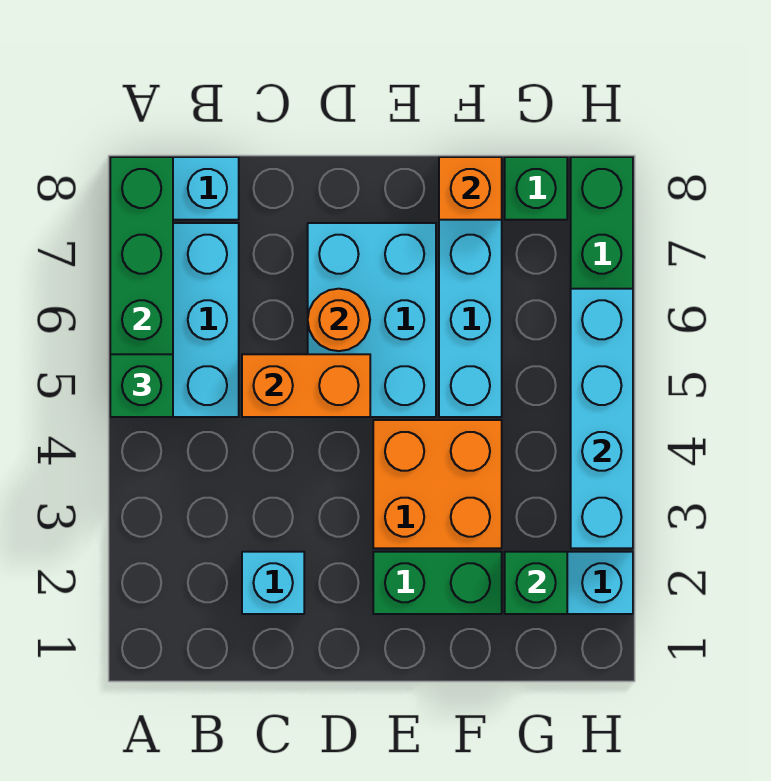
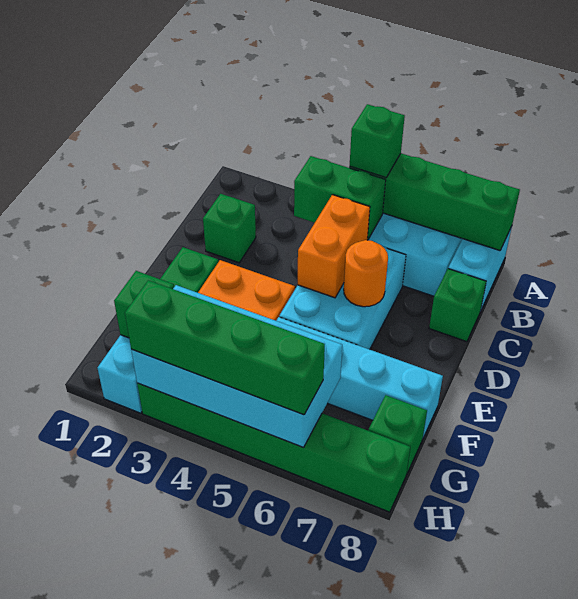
none -> green 1x2 brick [294,156,386,240]
cyan 1x1 brick [242,552,304,614] -> green 1x1 brick [203,194,256,263]
none -> green 1x1 brick [429,269,486,342]
cyan 2x3 brick [308,223,436,417] -> cyan 2x3 brick turned to [279,247,406,349]
orange 1x1 brick [439,157,502,220] -> none
cyan 1x4 brick [571,289,633,548] -> cyan 2x4 brick [131,285,342,447]
none -> green 1x4 brick [125,280,325,415]

